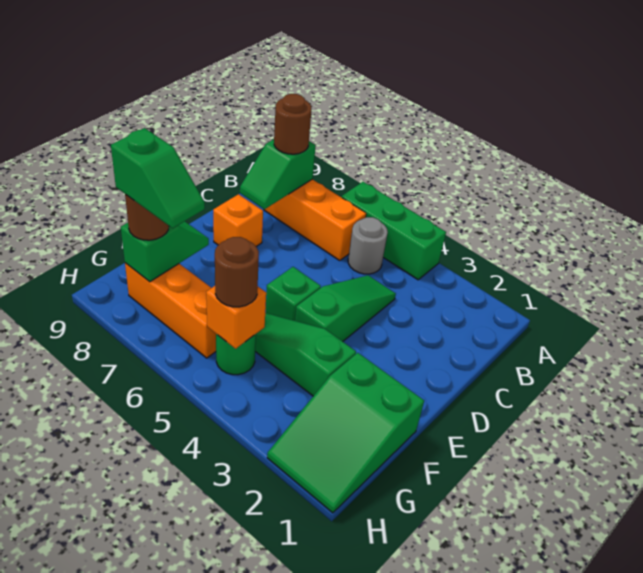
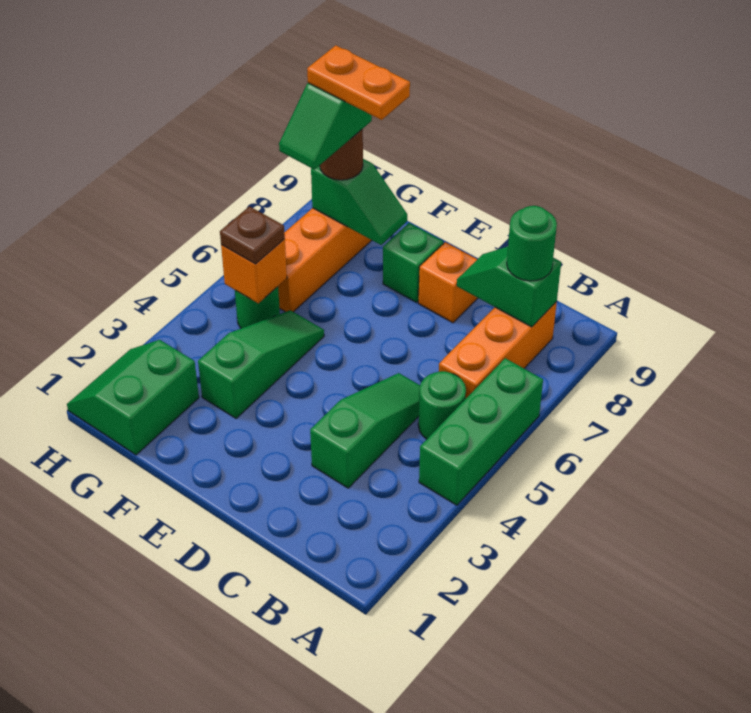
grey 1x1 round brick [348,217,388,274] -> green 1x1 round brick [418,371,466,439]
brown 1x1 round brick [274,94,311,154] -> green 1x1 round brick [507,206,557,281]
green 1x3 slope [295,275,396,342] -> green 1x3 slope turned to [310,373,420,488]
green 1x1 brick [265,267,321,321] -> green 1x1 brick moved to [383,223,443,303]
green 2x3 slope [267,353,424,513] -> green 2x2 slope [67,340,199,455]
none -> orange 1x2 plate [307,45,410,120]
brown 1x1 round brick [215,237,259,307] -> brown 1x1 plate [220,206,285,264]

